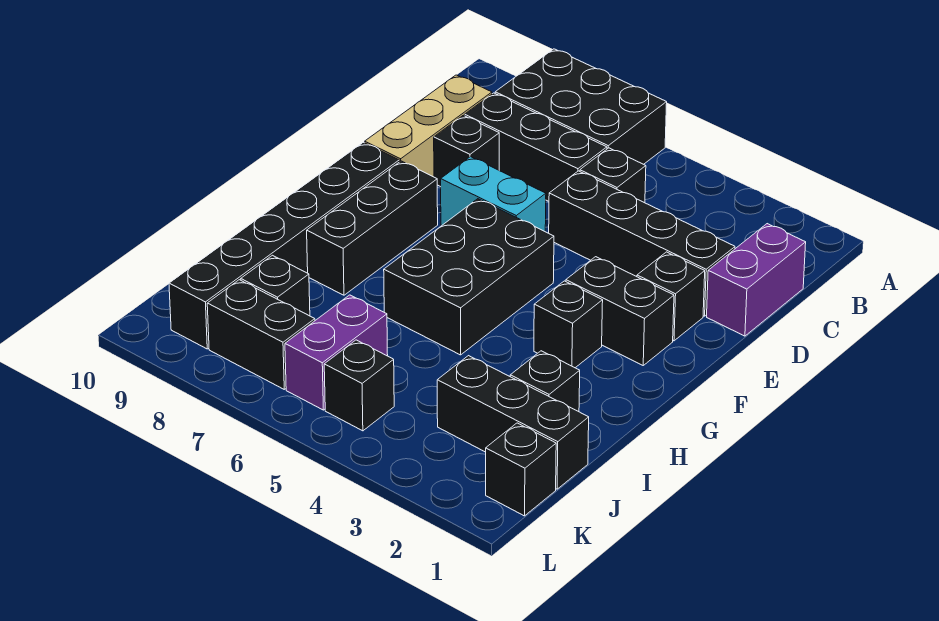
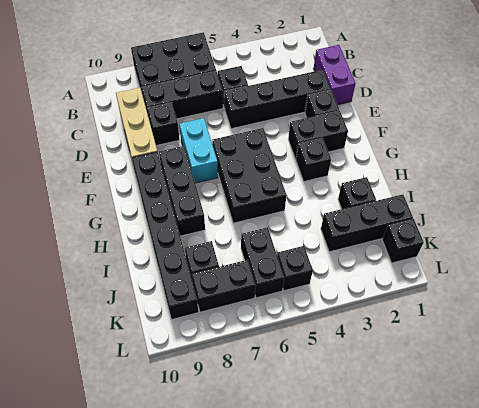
cyan 1x2 brick [441,157,546,231] -> cyan 1x2 brick turned to [179,118,218,183]
purple 1x2 brick [285,295,388,410] -> black 1x2 brick [241,227,284,298]

